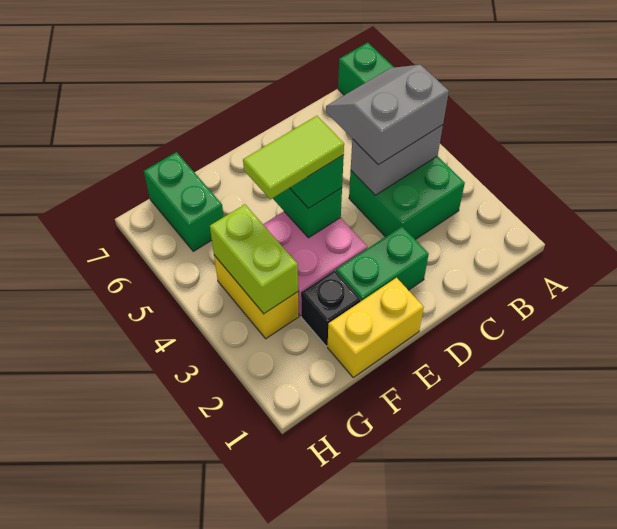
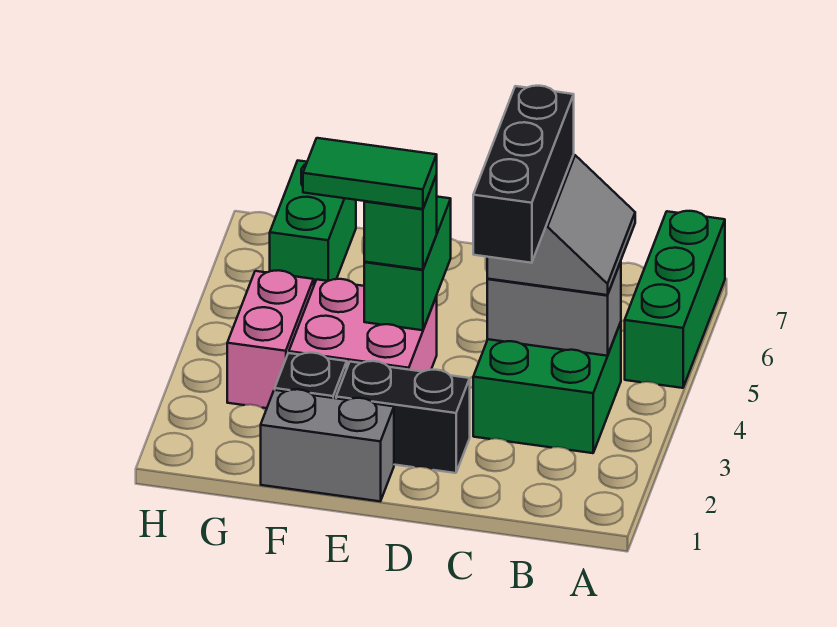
grey 2x2 slope [326,65,449,165] -> grey 2x2 slope turned to [487,155,635,295]
none -> black 1x3 brick [473,86,574,263]
green 1x2 brick [336,226,429,301] -> black 1x2 brick [336,361,470,473]
yellow 1x2 brick [328,278,424,377] -> grey 1x2 brick [261,389,394,501]
lime 1x2 tile [243,116,344,199] -> green 1x2 tile [303,138,437,209]
yellow 1x2 brick [214,255,299,339] -> pink 1x2 brick [227,270,314,408]
lime 1x2 brick [210,205,298,314] -> none

